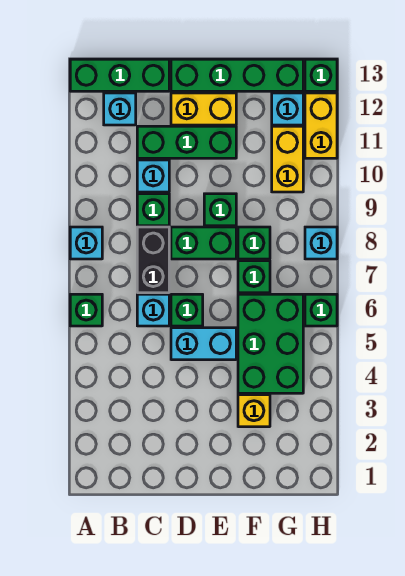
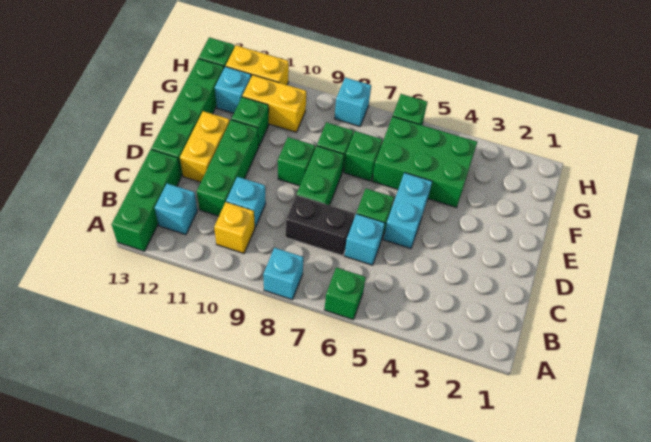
green 1x1 brick [137,194,169,226] -> green 1x1 brick moved to [232,97,269,146]
yellow 1x1 brick [238,395,270,427] -> yellow 1x1 brick moved to [214,202,255,253]

